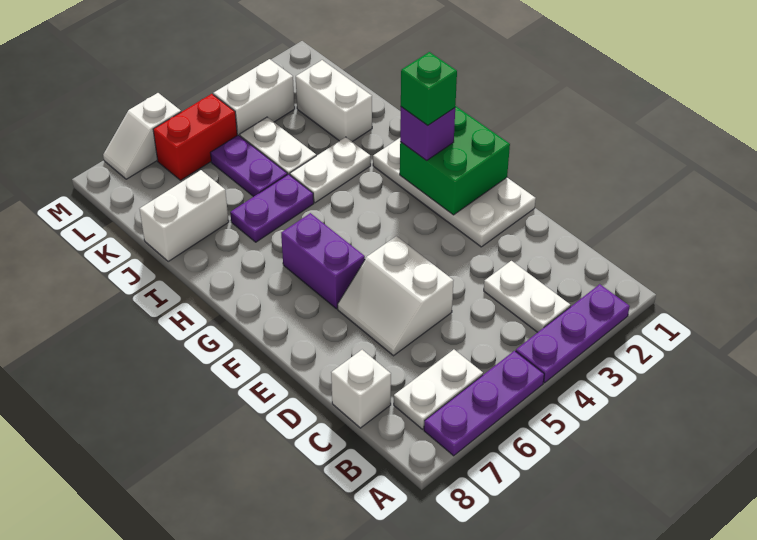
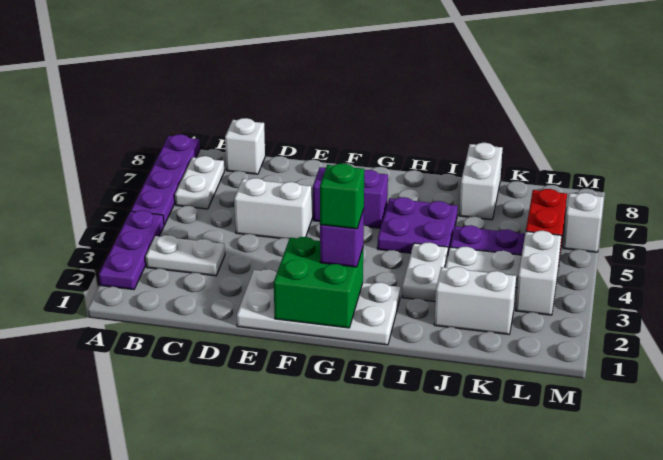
purple 1x3 plate [424,351,544,456] -> purple 1x4 plate [131,134,200,225]
purple 1x2 plate [230,174,314,242] -> purple 2x2 plate [377,197,458,254]

